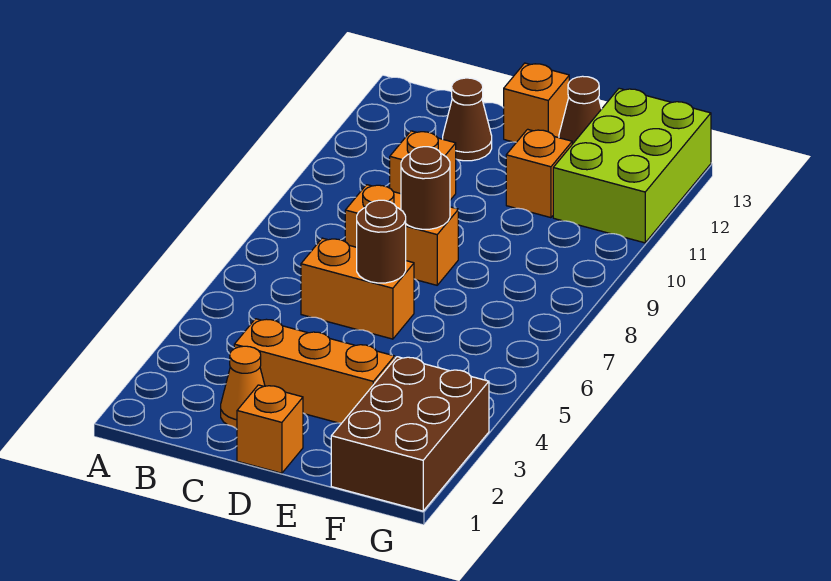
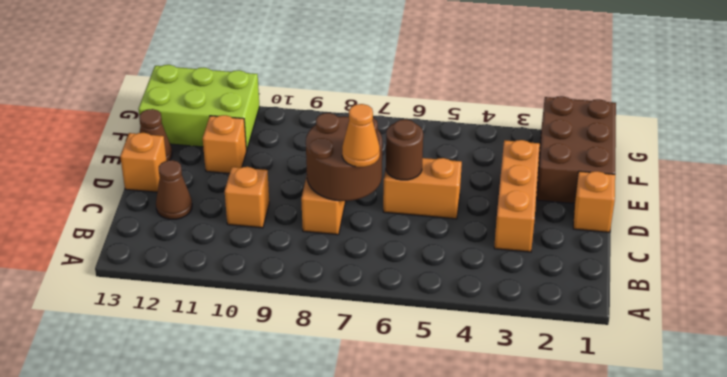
orange 1x1 cone [221,346,265,428] -> orange 1x1 cone moved to [342,104,380,167]
orange 1x2 brick [301,238,414,339] -> orange 1x2 brick turned to [383,158,462,219]
brown 1x1 round brick [401,147,450,229] -> brown 2x2 round brick [306,113,382,201]
brown 2x3 brick [331,357,489,511] -> brown 2x3 brick turned to [537,96,616,204]

